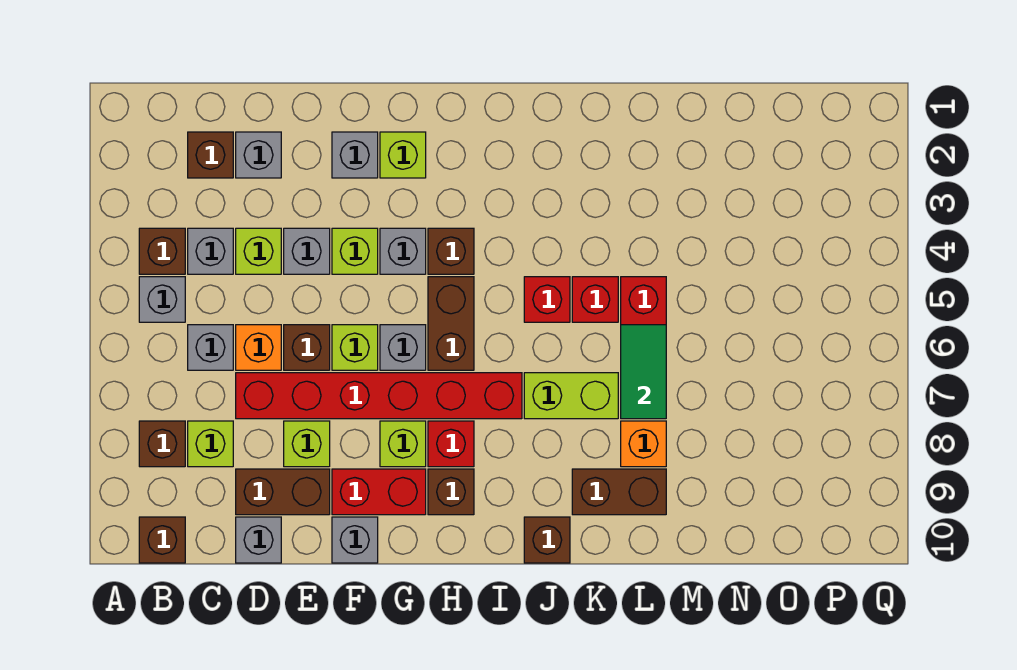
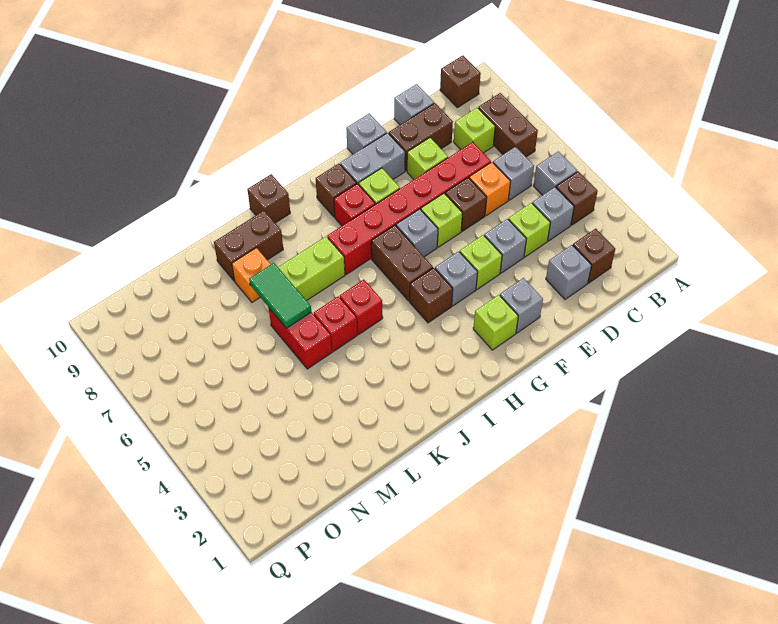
brown 1x1 brick [139,421,185,467] -> brown 1x2 brick [478,93,538,157]
red 1x2 brick [332,469,426,515] -> grey 1x2 brick [340,133,405,185]

